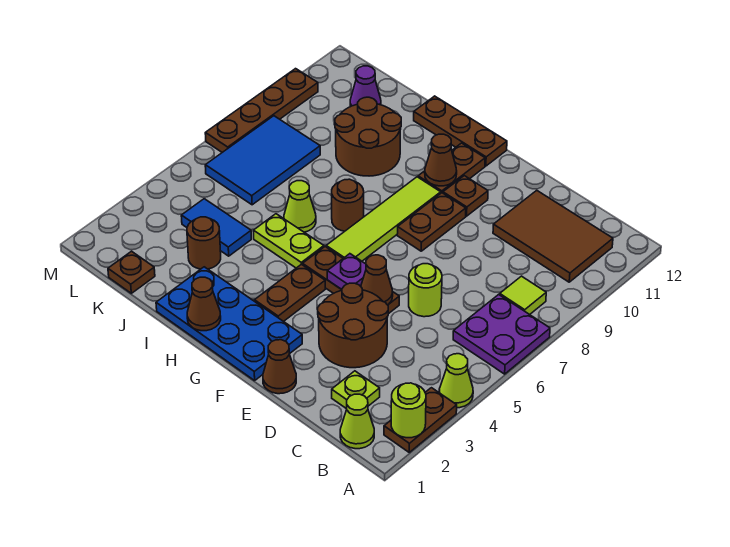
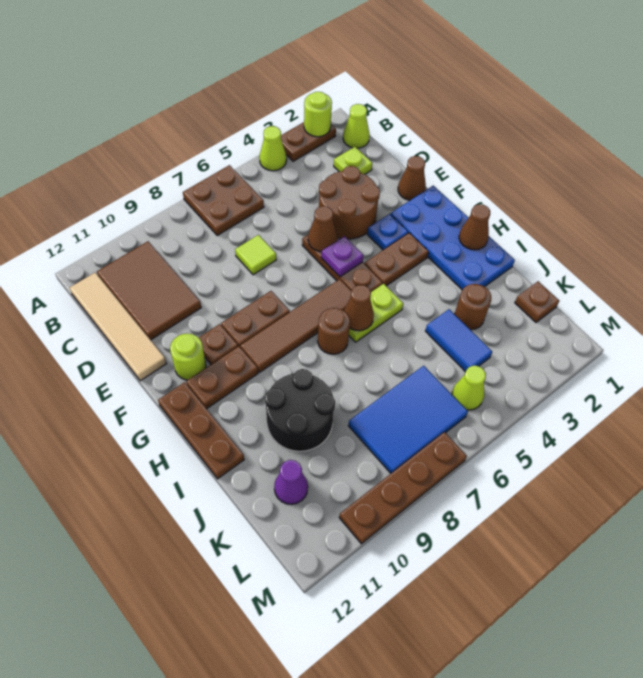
purple 2x2 plate [453,294,550,374] -> brown 2x2 plate [183,165,264,236]
lime 1x1 tile [500,276,546,315] -> lime 1x1 tile moved to [235,235,276,275]
none -> tan 1x4 tile [70,273,166,381]
lime 1x1 round brick [409,264,442,317] -> lime 1x1 round brick moved to [170,333,206,380]
none -> blue 1x1 plate [367,214,408,250]
lime 1x4 tile [326,177,441,261] -> brown 1x4 tile [240,279,352,372]
brown 1x1 cone [425,134,457,186] -> brown 1x1 cone moved to [344,285,374,331]
lime 1x2 plate [253,214,324,268] -> lime 1x2 plate turned to [349,284,403,342]
lime 1x1 cone [284,181,316,232] -> lime 1x1 cone moved to [452,366,486,410]
brown 2x2 round brick [335,97,401,176] -> black 2x2 round brick [265,369,335,451]

